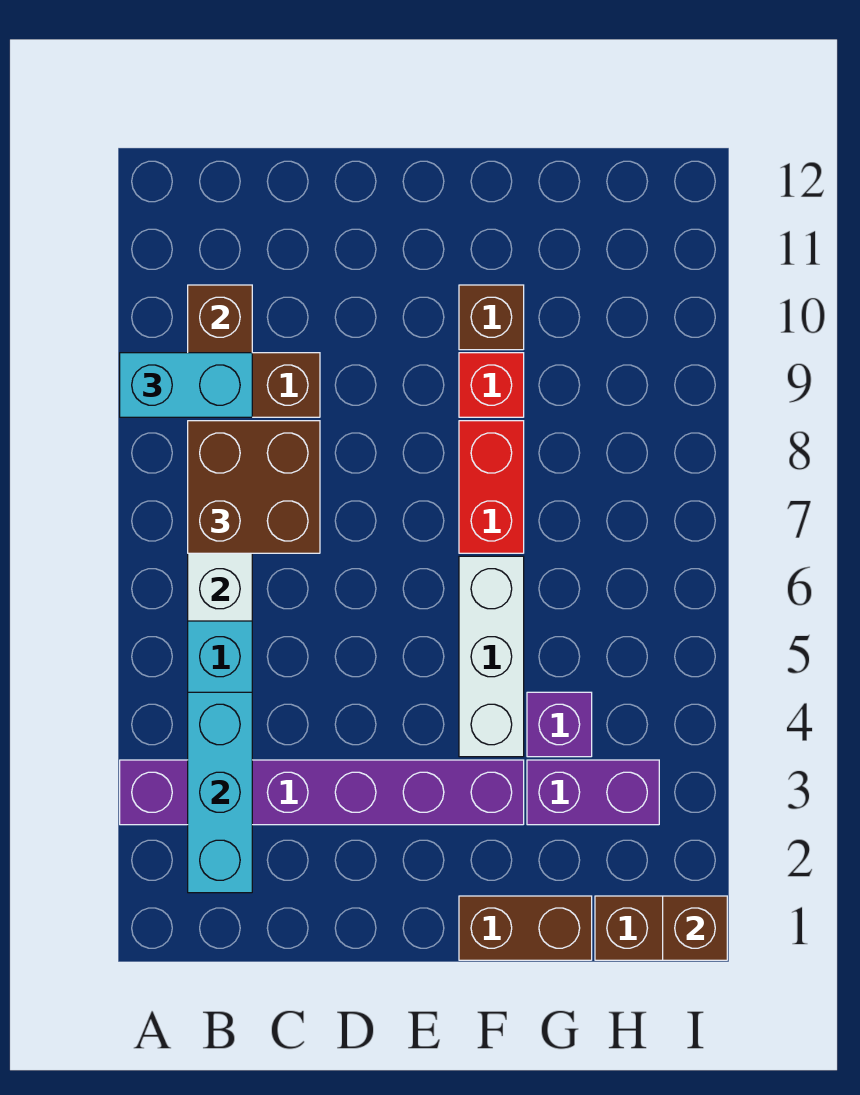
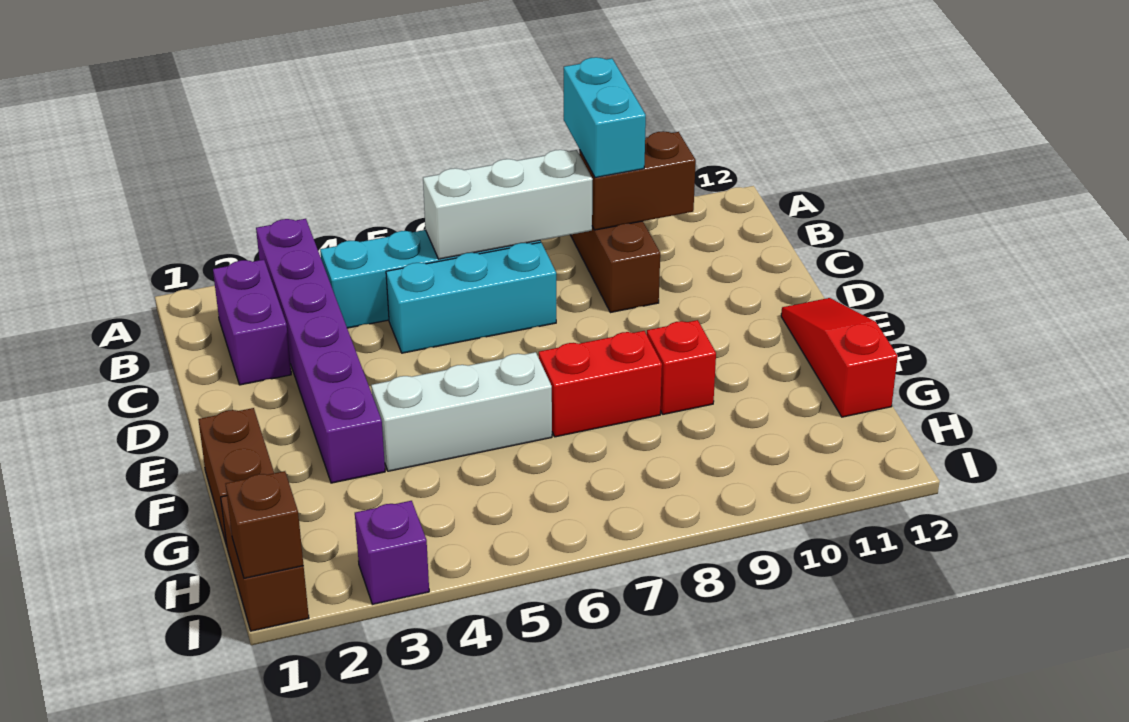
cyan 1x3 brick [188,692,252,893] -> cyan 1x3 brick moved to [386,242,556,353]
brown 2x2 brick [188,421,320,553] -> none
none -> red 1x3 slope [781,298,898,417]
brown 1x1 brick [459,285,524,350] -> none
purple 1x2 brick [527,760,659,825] -> purple 1x2 brick moved to [213,260,291,385]
purple 1x1 brick [527,692,592,757] -> purple 1x1 brick moved to [355,501,429,604]

